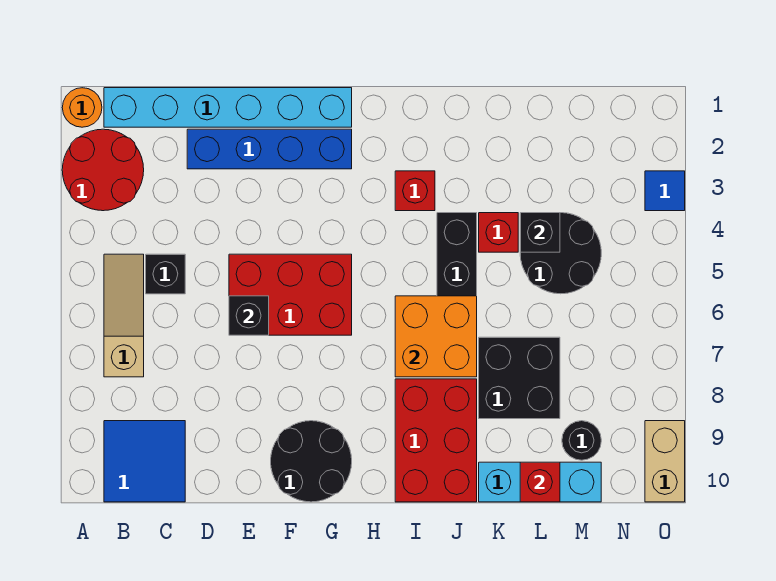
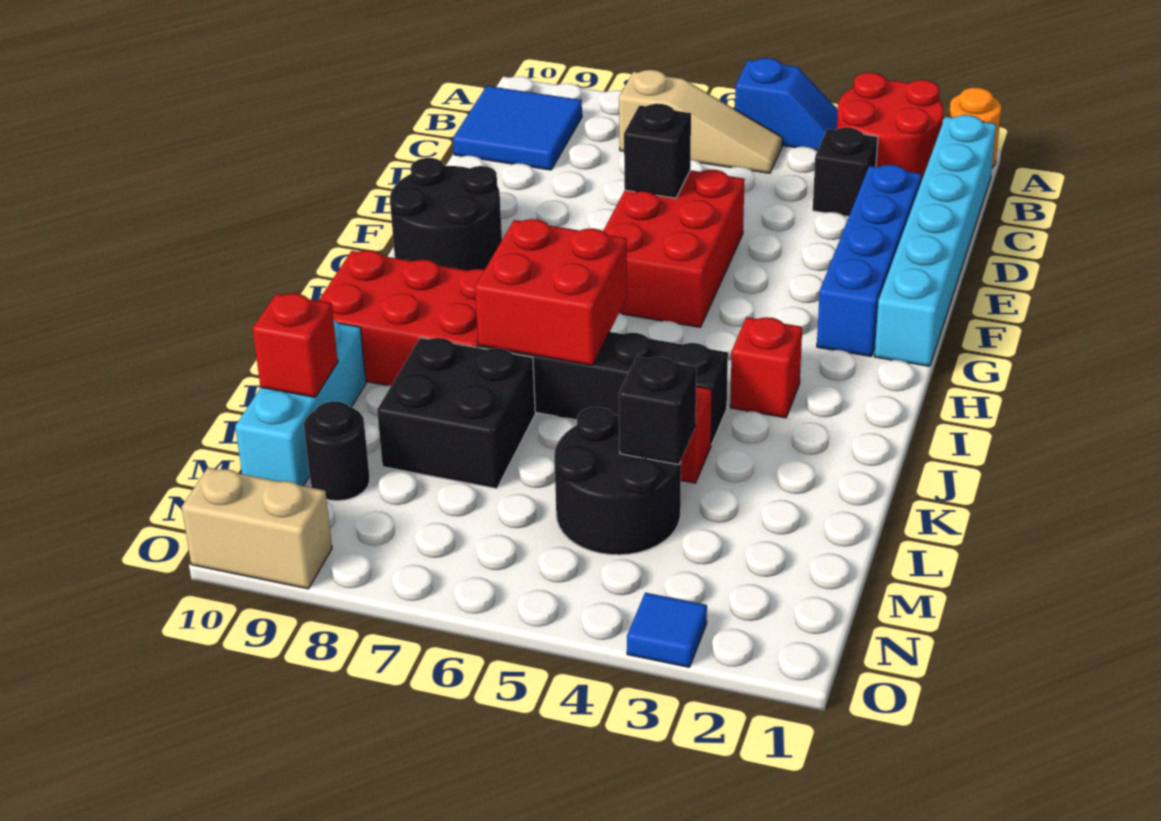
none -> blue 1x2 slope [735,58,838,151]
black 1x1 brick [146,254,185,294] -> black 1x1 brick moved to [813,128,878,216]
orange 2x2 brick [395,296,477,377] -> red 2x2 brick [475,219,627,365]

